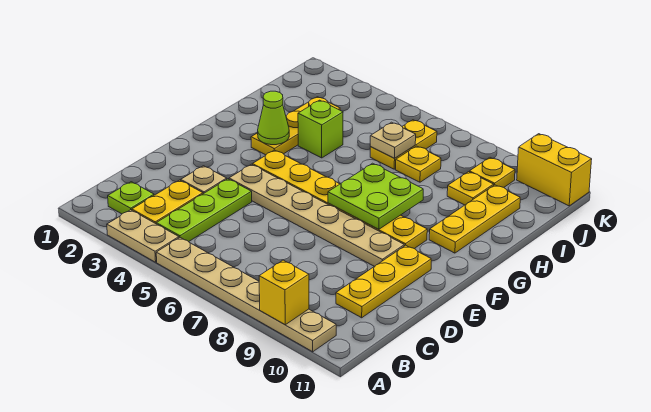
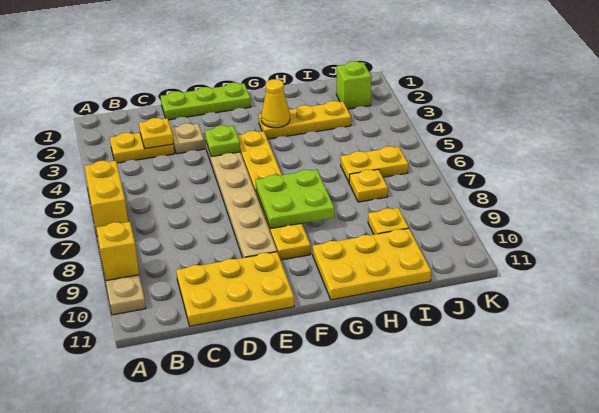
tan 1x2 plate [107,210,179,262] -> none
lime 1x1 plate [108,182,154,214] -> lime 1x1 plate moved to [205,125,240,156]
lime 1x3 plate [156,179,252,242] -> lime 1x3 plate moved to [161,83,251,120]
yellow 1x3 plate [336,245,431,318] -> yellow 2x3 plate [176,252,294,326]
lime 1x1 cone [258,91,289,145] -> yellow 1x1 cone [261,79,290,128]
yellow 1x3 plate [429,185,520,253] -> yellow 2x3 plate [313,228,432,300]
lime 1x1 brick [298,100,343,158] -> lime 1x1 brick moved to [336,61,372,109]
tan 1x1 plate [370,122,416,158] -> none
yellow 1x1 plate [469,158,515,187] -> yellow 1x1 plate moved to [139,118,173,149]
yellow 1x2 brick [517,134,592,206] -> yellow 1x2 brick moved to [85,161,128,236]

